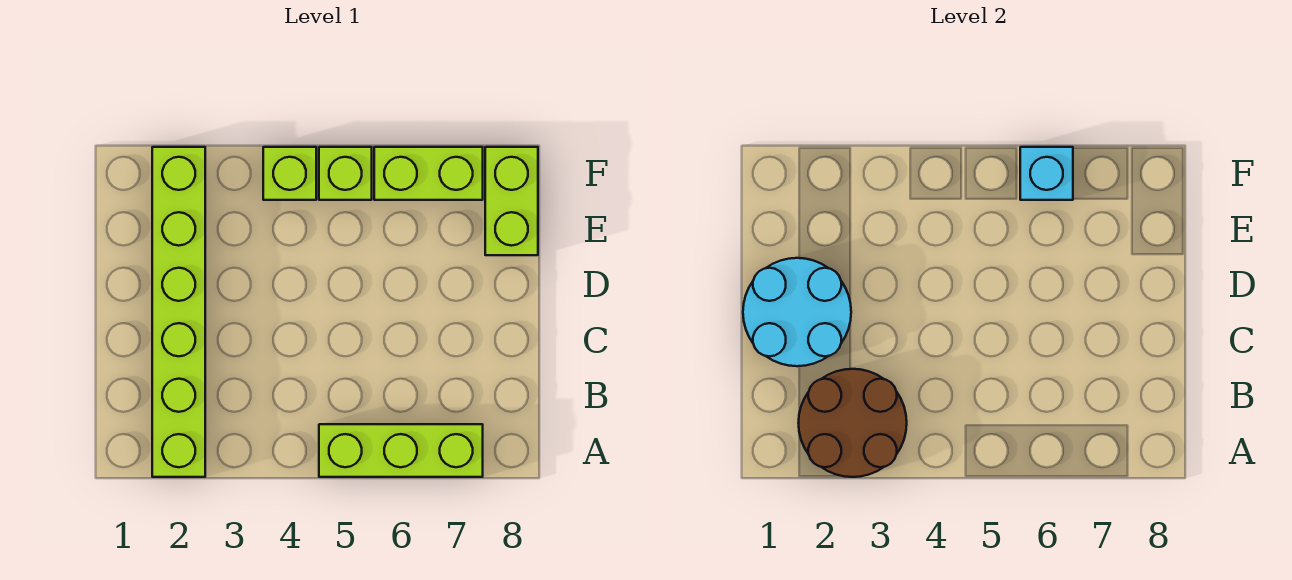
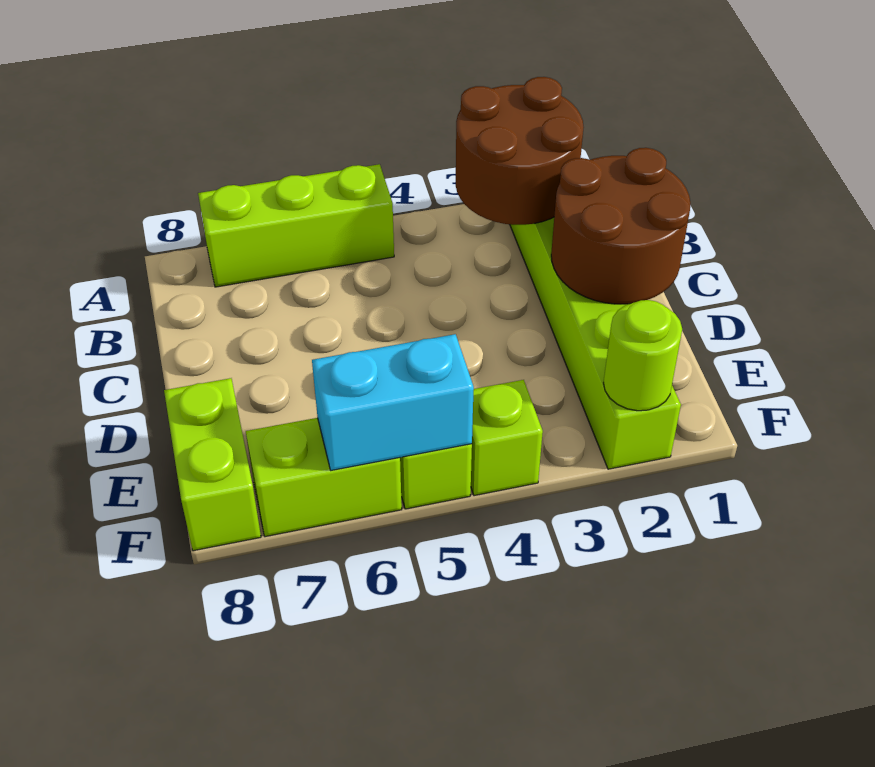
cyan 2x2 round brick [743,258,851,366] -> brown 2x2 round brick [551,148,690,304]
none -> lime 1x1 round brick [604,300,682,411]
cyan 1x1 brick [1020,147,1073,200] -> cyan 1x2 brick [312,334,474,470]

